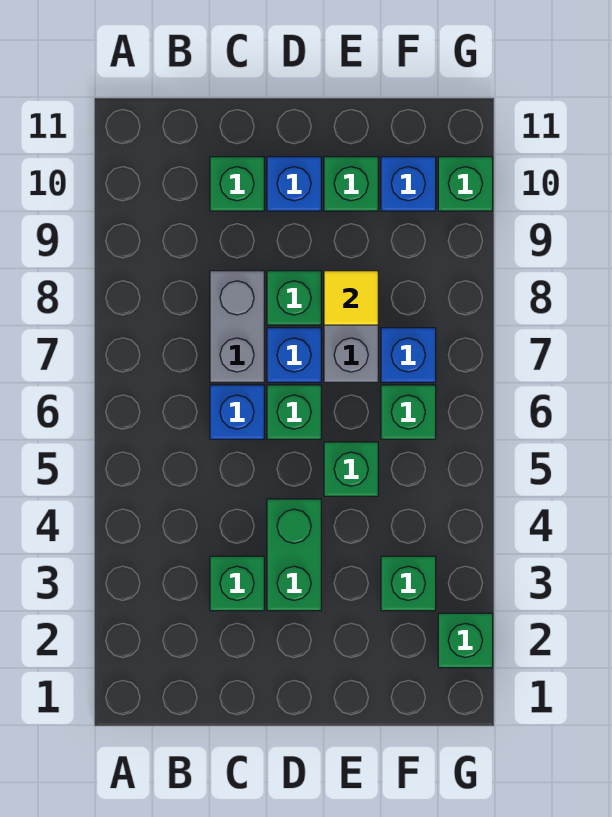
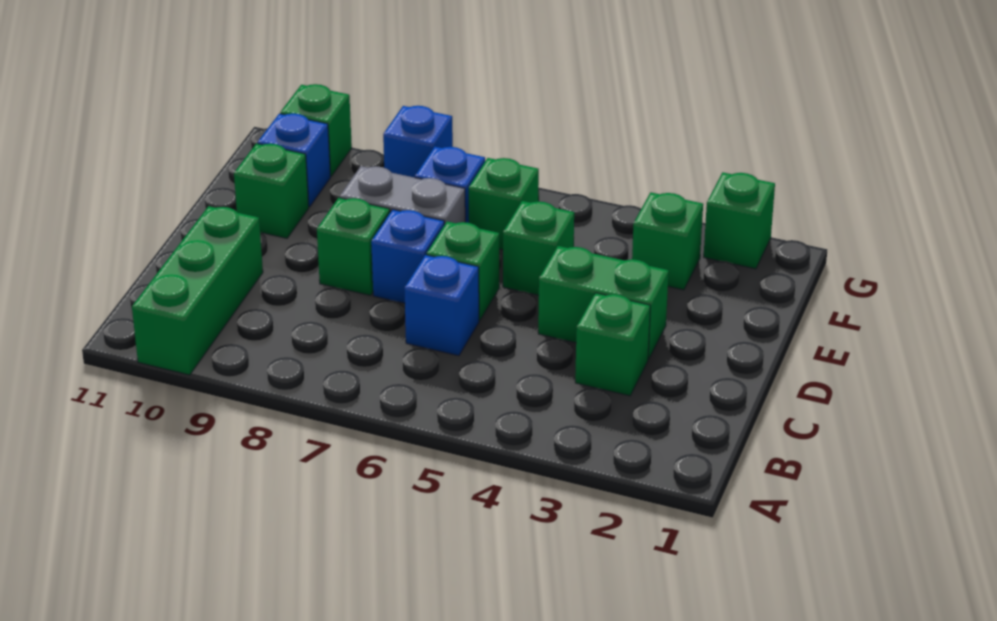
grey 1x2 brick [210,271,264,382] -> none
green 1x1 brick [210,157,264,211] -> green 1x3 brick [132,206,263,375]
blue 1x1 brick [267,157,321,211] -> blue 1x1 brick moved to [383,106,453,178]
yellow 1x1 tile [324,271,378,325] -> none

